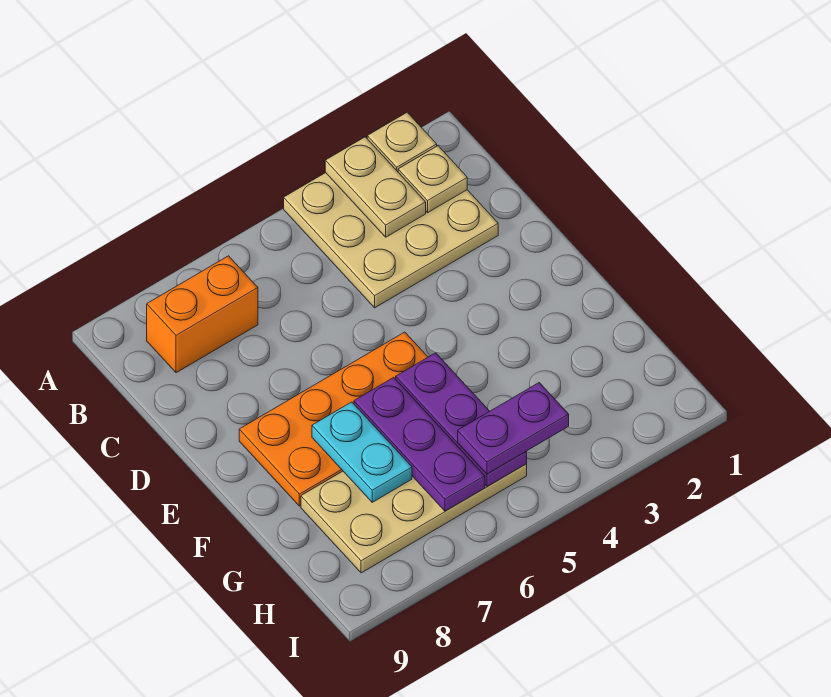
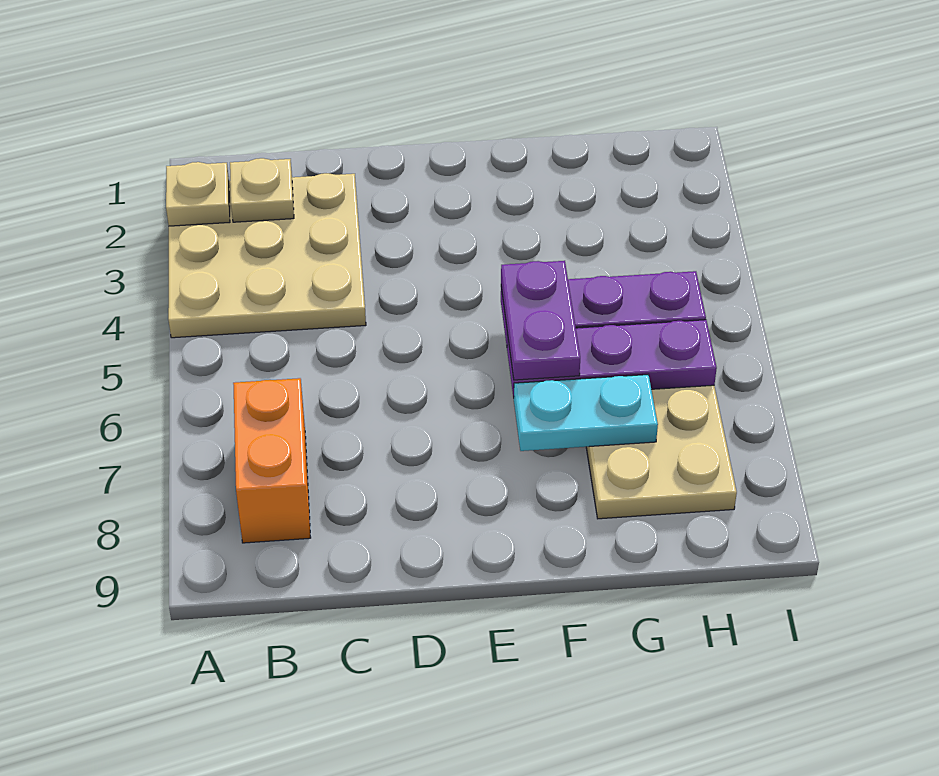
tan 1x2 plate [325,137,426,237] -> none
orange 2x4 plate [239,332,428,506] -> none
purple 1x2 plate [458,383,569,474] -> purple 1x2 plate moved to [501,261,580,380]

